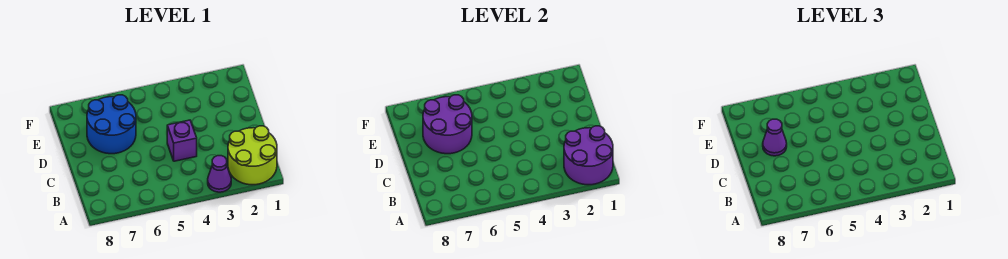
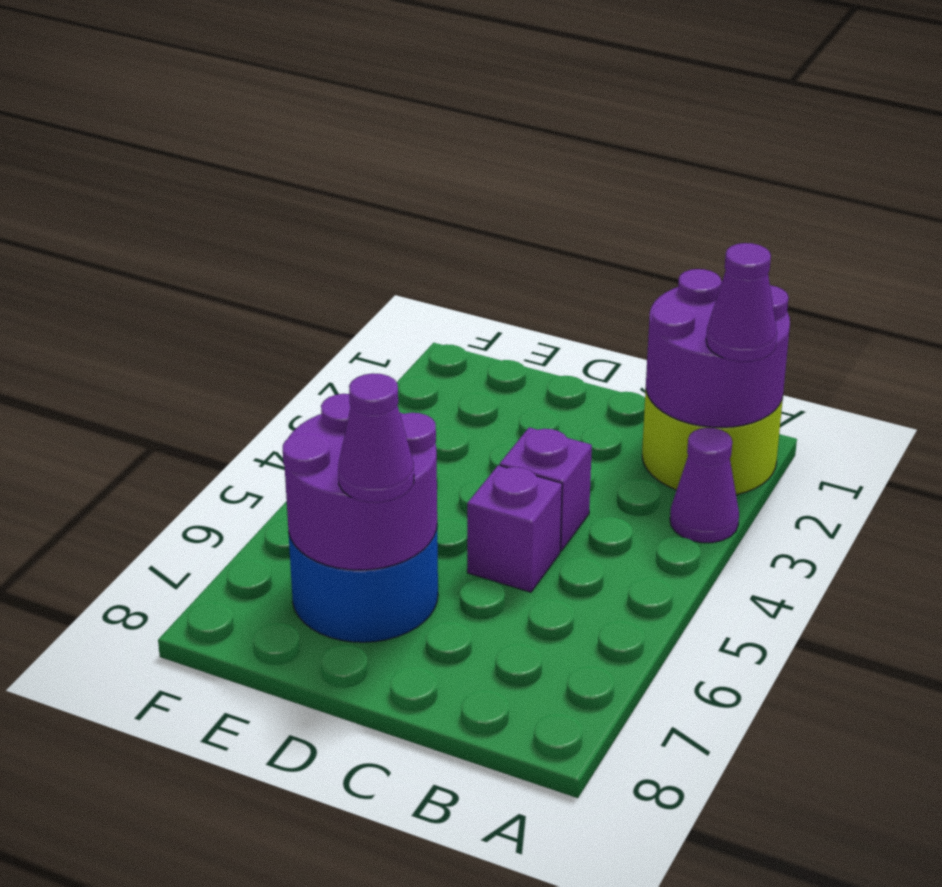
none -> purple 1x1 cone [706,243,777,362]
none -> purple 1x1 brick [467,465,562,592]

